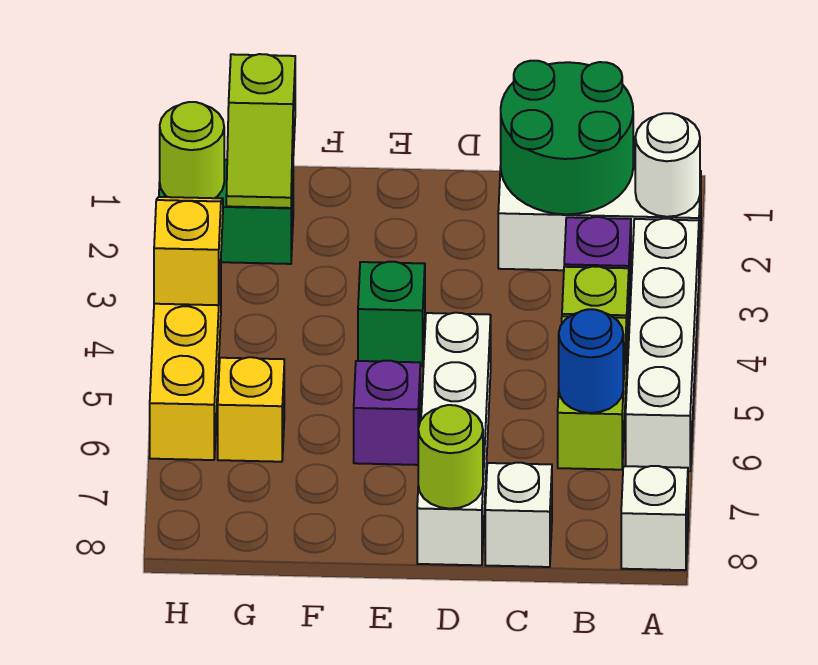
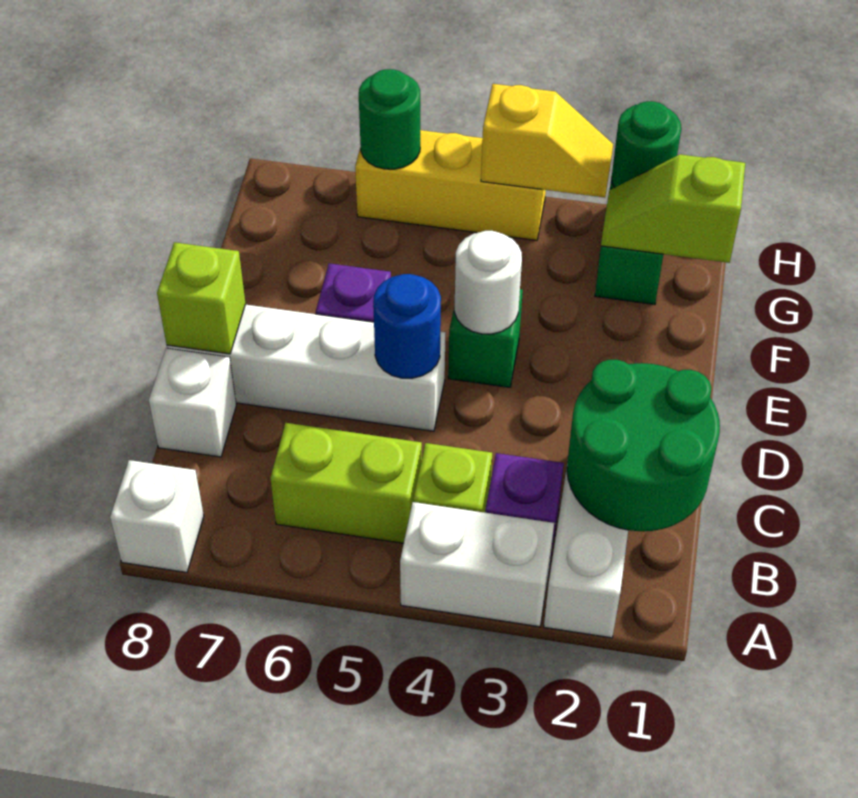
white 1x1 round brick [635,113,700,217] -> white 1x1 round brick moved to [455,231,522,334]
white 1x4 brick [626,219,699,471] -> white 1x2 brick [400,502,554,627]
blue 1x1 round brick [559,309,623,413] -> blue 1x1 round brick moved to [373,274,441,378]
lime 1x1 round brick [418,405,483,509] -> lime 1x1 brick [157,242,245,354]
yellow 1x1 brick [218,357,284,462] -> none
lime 1x1 round brick [160,102,224,198] -> green 1x1 round brick [612,101,681,187]
none -> green 1x1 round brick [359,69,420,169]

